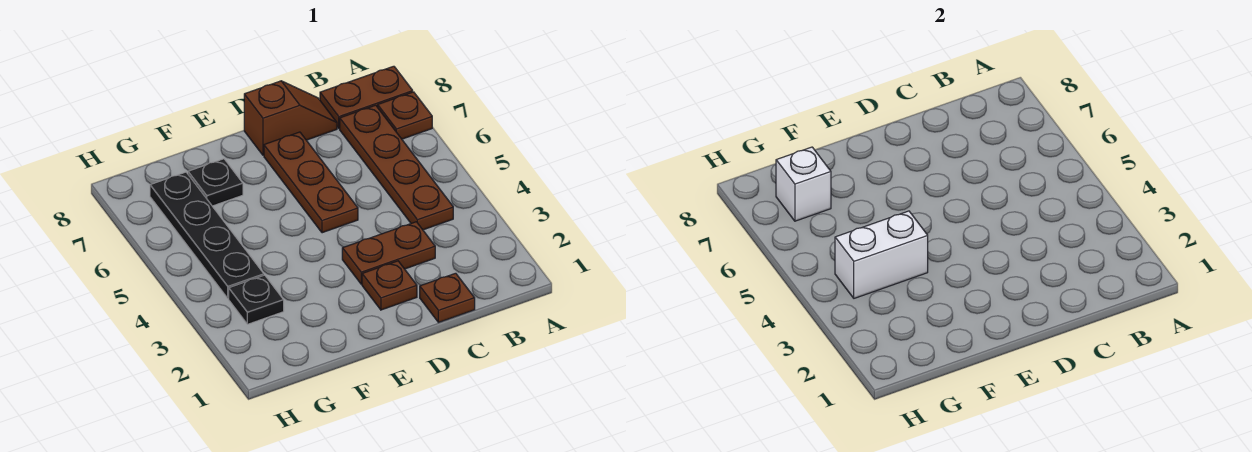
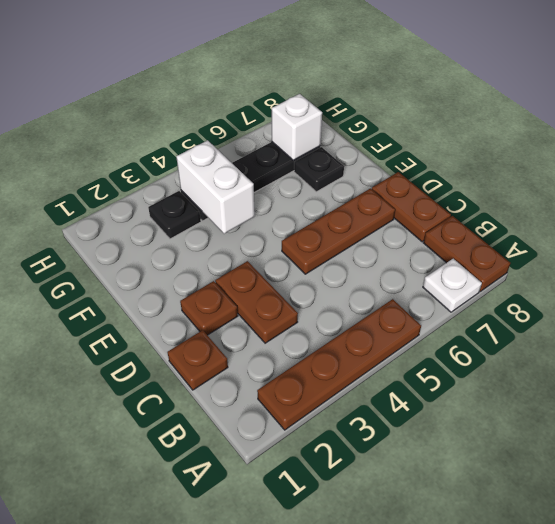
brown 1x1 plate [378,92,432,139] -> white 1x1 plate [423,259,482,312]
brown 1x4 plate [340,105,453,230] -> brown 1x4 plate moved to [257,299,421,430]
brown 1x2 slope [244,81,337,155] -> brown 1x2 plate [372,172,451,242]

